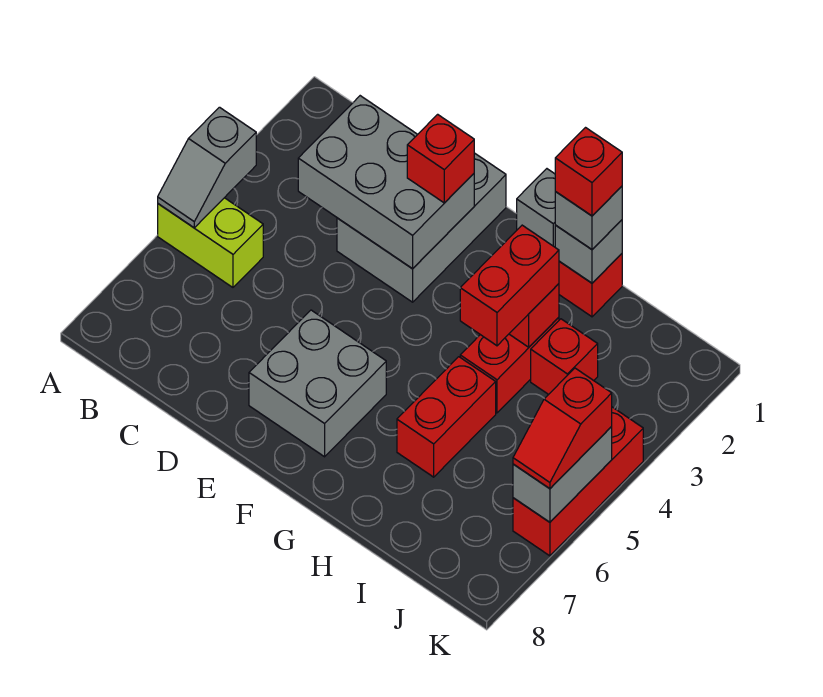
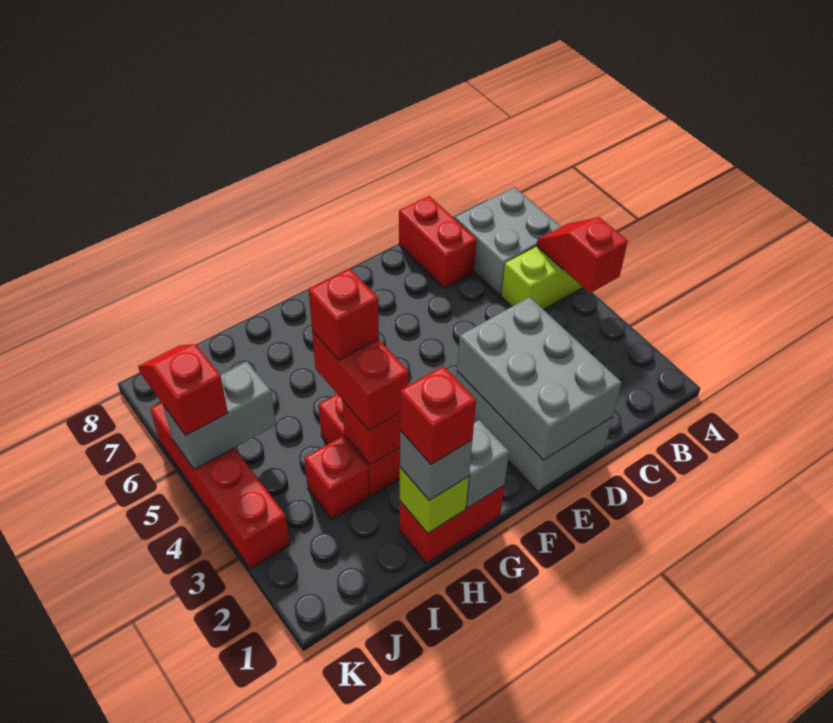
grey 1x2 slope [158,107,256,228] -> red 1x2 slope [537,217,628,293]
grey 2x3 brick [298,96,474,269] -> grey 2x3 brick turned to [457,297,621,460]
red 1x1 brick [407,114,474,203] -> red 1x1 brick moved to [309,269,379,360]
grey 2x2 brick [249,310,386,457] -> grey 2x2 brick moved to [455,187,561,295]
grey 1x1 brick [555,220,622,283] -> lime 1x1 brick [400,467,469,533]
red 1x2 brick [397,357,496,477] -> red 1x2 brick moved to [399,196,477,288]
red 1x3 brick [513,407,643,556] -> red 1x4 brick [150,403,290,569]
grey 1x2 brick [513,427,612,522] -> grey 1x2 brick turned to [163,362,276,470]

